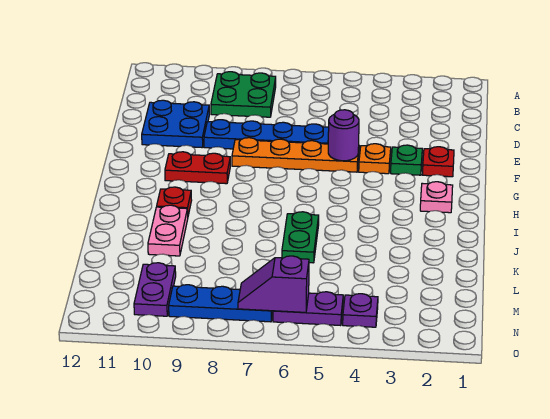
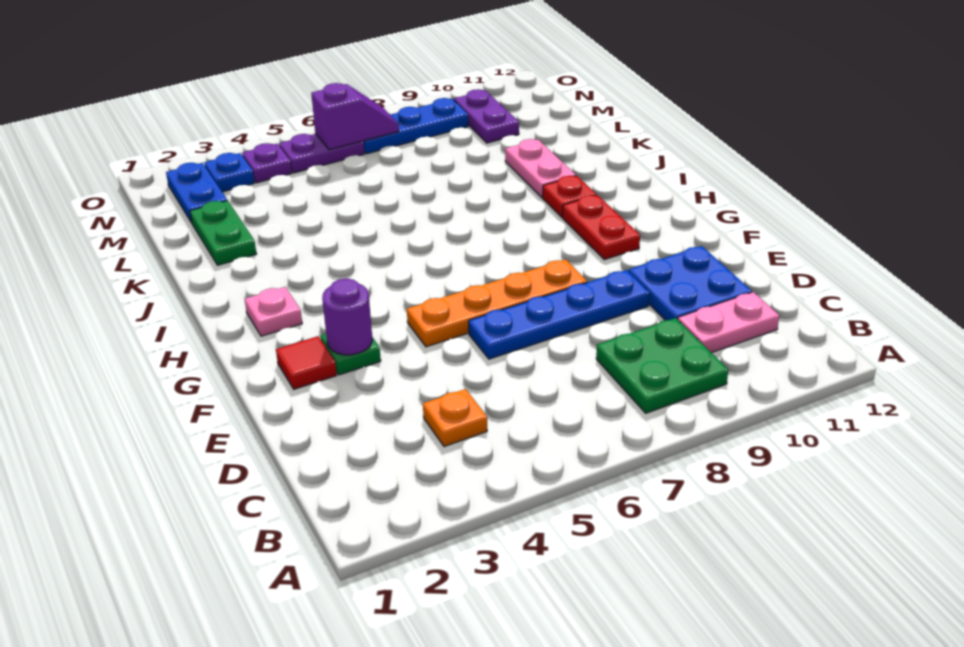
none -> pink 1x2 plate [678,292,779,353]
red 1x1 plate [422,147,454,177] -> red 1x1 tile [276,336,337,389]
orange 1x1 plate [359,144,391,174] -> orange 1x1 plate moved to [423,389,487,447]
purple 1x1 round brick [328,110,359,161] -> purple 1x1 round brick moved to [322,278,372,355]
red 1x2 plate [165,152,230,184] -> red 1x2 plate turned to [563,195,640,260]
green 1x2 plate [282,212,319,263] -> green 1x2 plate moved to [190,201,256,265]
none -> blue 1x2 plate [166,163,227,223]
none -> blue 1x1 plate [205,153,254,192]

